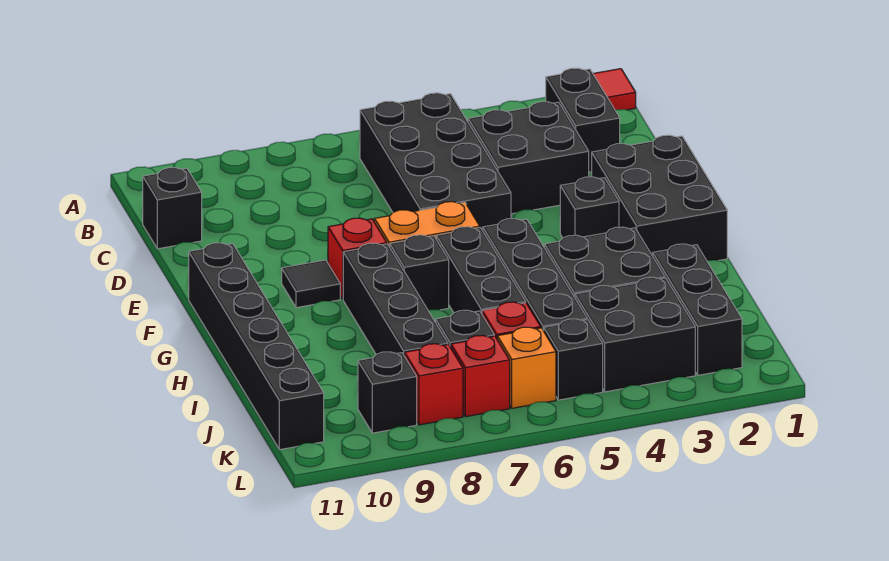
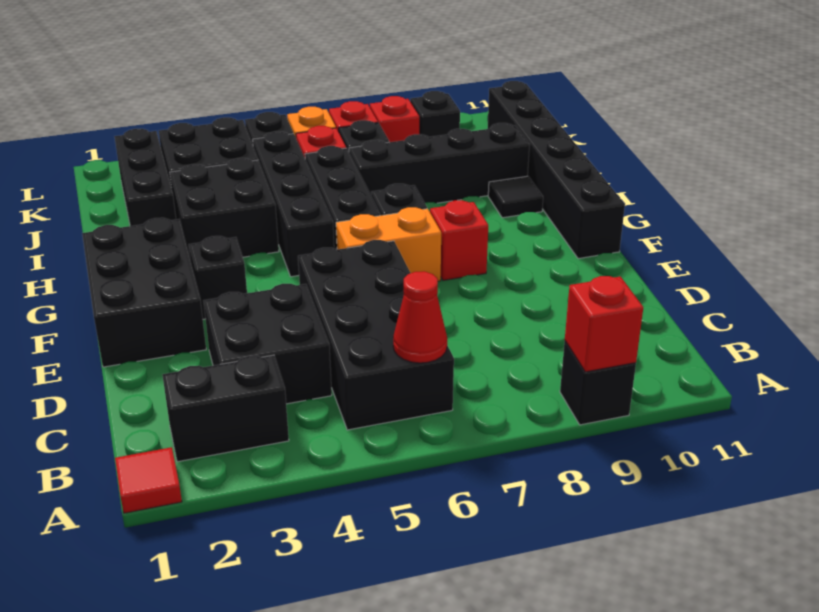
none -> red 1x1 brick [565,276,643,372]
black 1x2 brick [546,68,620,172] -> black 1x2 brick turned to [162,355,289,462]
none -> red 1x1 cone [393,271,447,363]
black 1x1 brick [143,168,202,249] -> black 1x1 brick moved to [560,341,636,425]
black 1x1 tile [282,260,340,308] -> black 1x1 tile moved to [488,176,543,218]
black 1x4 brick [343,243,448,355] -> black 1x4 brick turned to [349,123,530,203]

